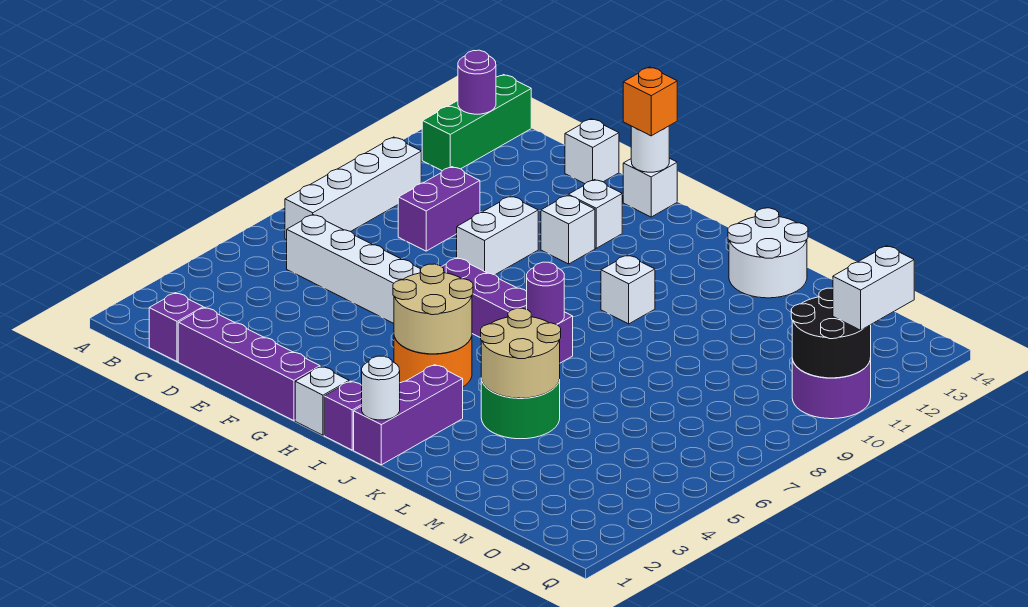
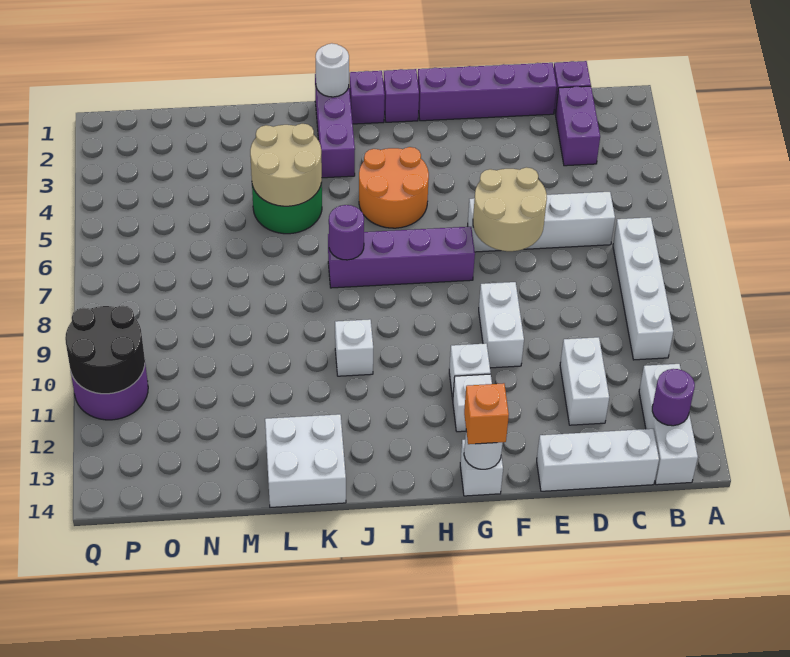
green 1x3 brick [422,75,531,171] -> white 1x3 brick [639,364,698,485]
purple 1x2 brick [398,167,480,251] -> purple 1x2 brick moved to [555,86,600,166]
white 1x1 brick [565,119,619,184] -> white 1x3 brick [537,429,659,491]
white 1x1 brick [295,366,350,435] -> purple 1x1 brick [383,69,419,122]
tan 2x2 round brick [393,264,473,354] -> tan 2x2 round brick moved to [473,167,547,251]
white 2x2 round brick [728,208,808,298] -> white 2x2 brick [265,414,346,507]
white 1x2 brick [833,246,914,330] -> white 1x2 brick moved to [560,337,609,425]

